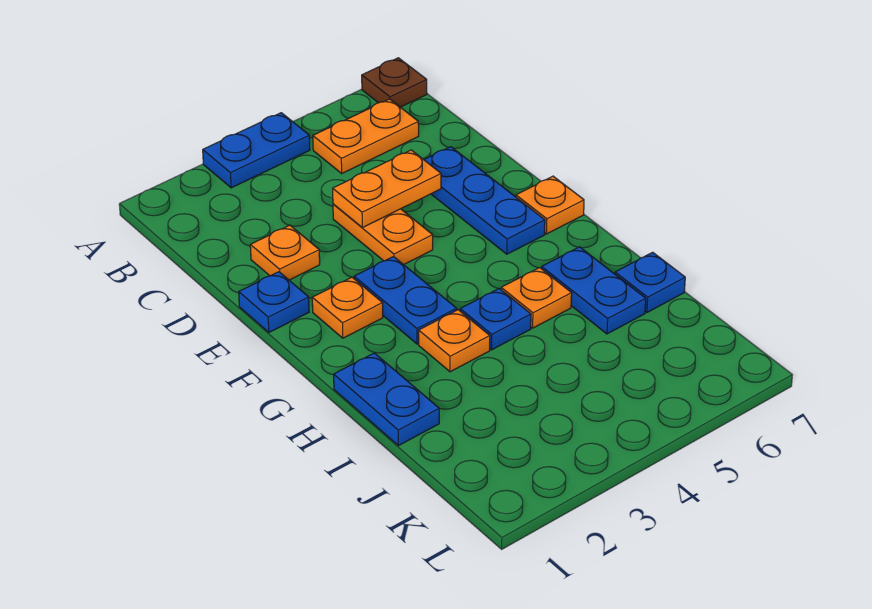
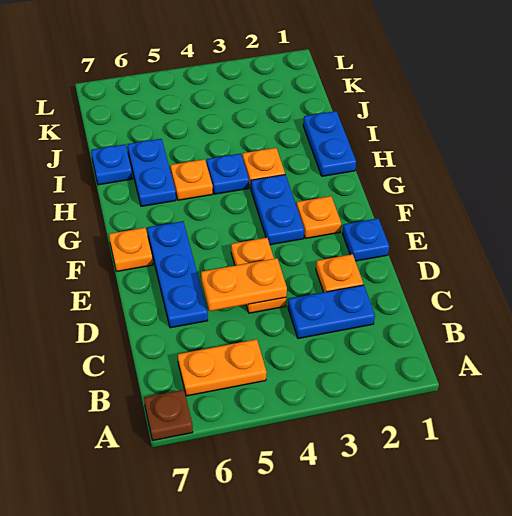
blue 1x2 plate [203,113,310,188] -> blue 1x2 plate moved to [288,285,375,339]

